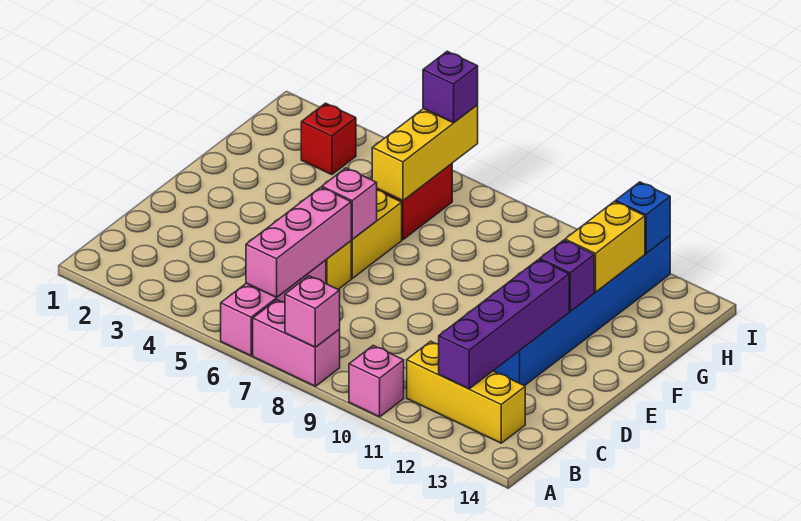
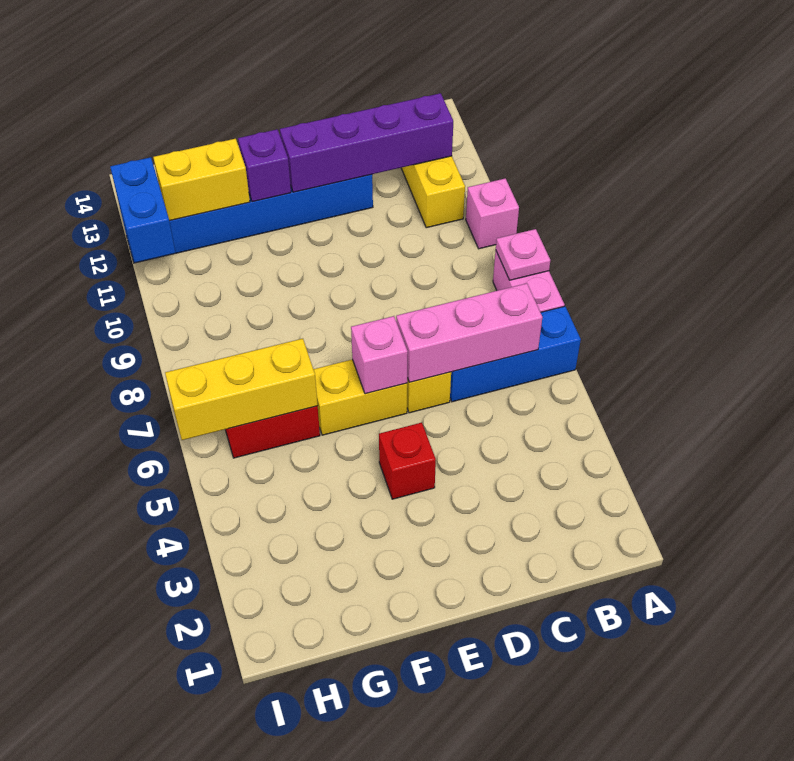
pink 1x3 brick [221,260,326,356] -> blue 1x3 brick [450,306,581,402]
pink 1x1 brick [285,276,340,347] -> pink 1x1 plate [496,229,550,280]
red 1x1 brick [301,103,356,175] -> red 1x1 brick moved to [379,423,436,499]
purple 1x1 brick [423,51,478,123] -> none
blue 1x1 brick [616,182,670,253] -> blue 1x2 brick [110,157,175,263]

